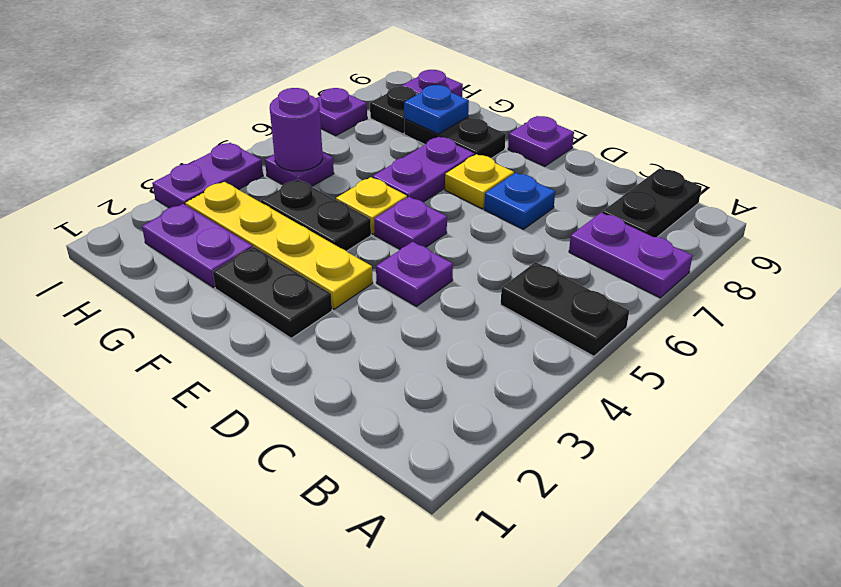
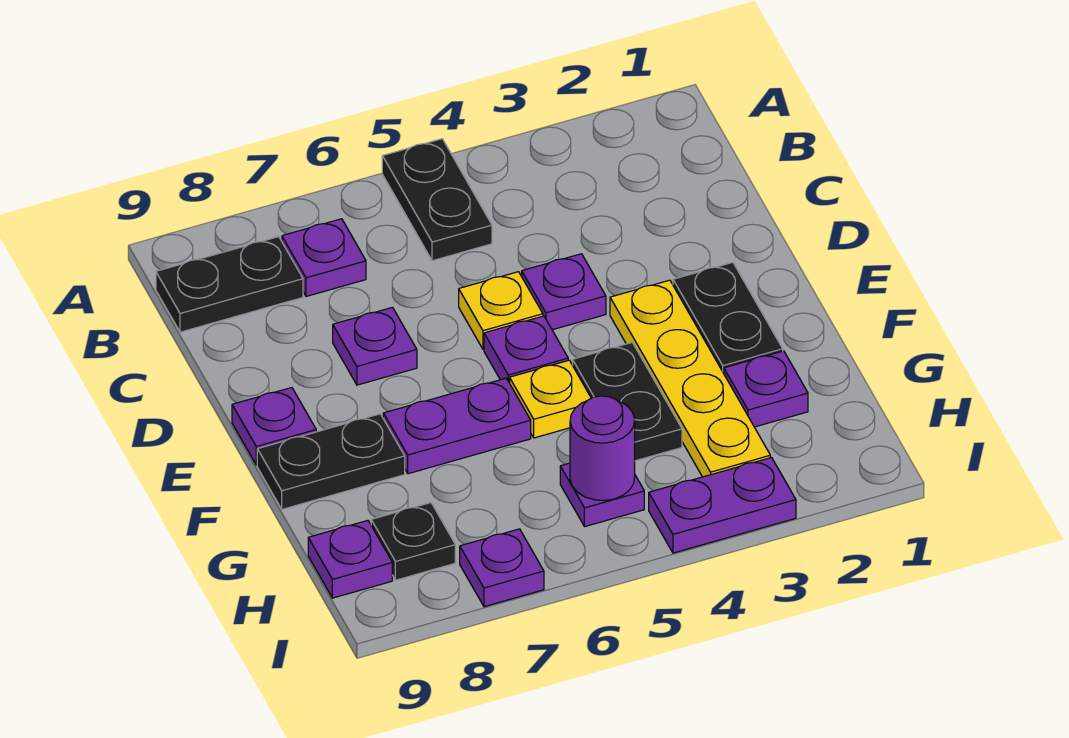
purple 1x2 plate [569,213,693,298] -> purple 1x1 plate [282,219,366,296]
blue 1x1 plate [484,173,555,229] -> purple 1x1 plate [333,307,417,385]
yellow 1x1 plate [445,154,514,209] -> yellow 1x1 plate moved to [459,272,543,349]
black 1x2 plate [404,117,506,158] -> black 1x2 plate turned to [257,414,405,509]
purple 1x2 plate [142,204,253,287] -> purple 1x1 plate [724,351,808,427]
blue 1x1 plate [404,85,469,134] -> none

